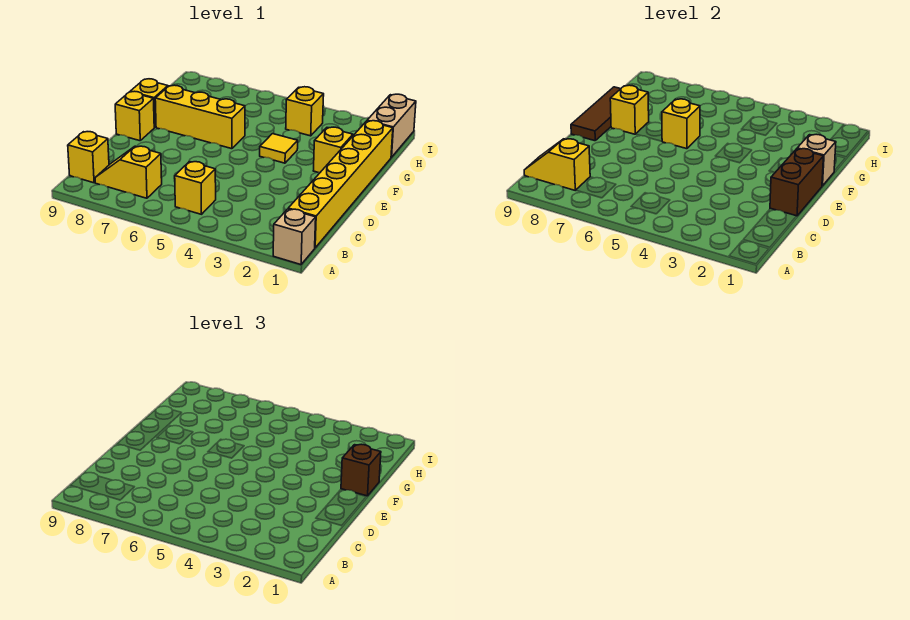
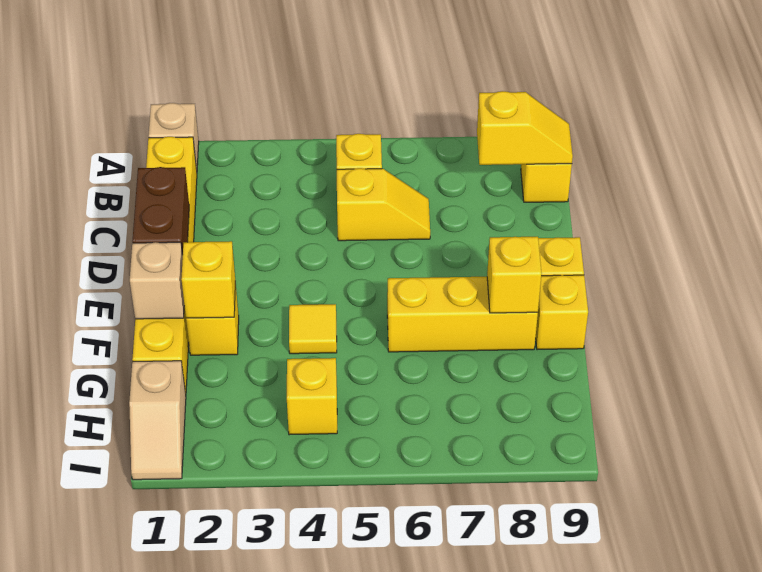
yellow 1x2 slope [95,146,162,198] -> yellow 1x2 slope moved to [337,168,430,241]
brown 1x3 tile [571,87,620,141] -> none
brown 1x1 brick [341,444,381,496] -> none
yellow 1x1 brick [662,99,700,149] -> yellow 1x1 brick moved to [181,241,235,318]
tan 1x2 brick [367,94,416,157] -> tan 1x2 slope [129,361,186,480]

